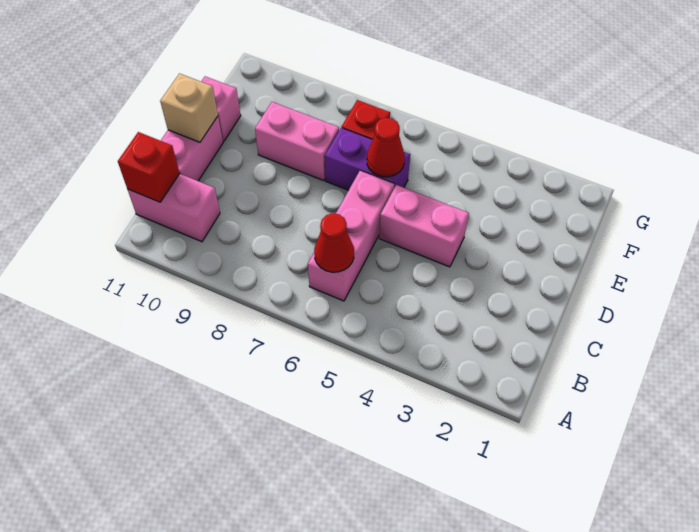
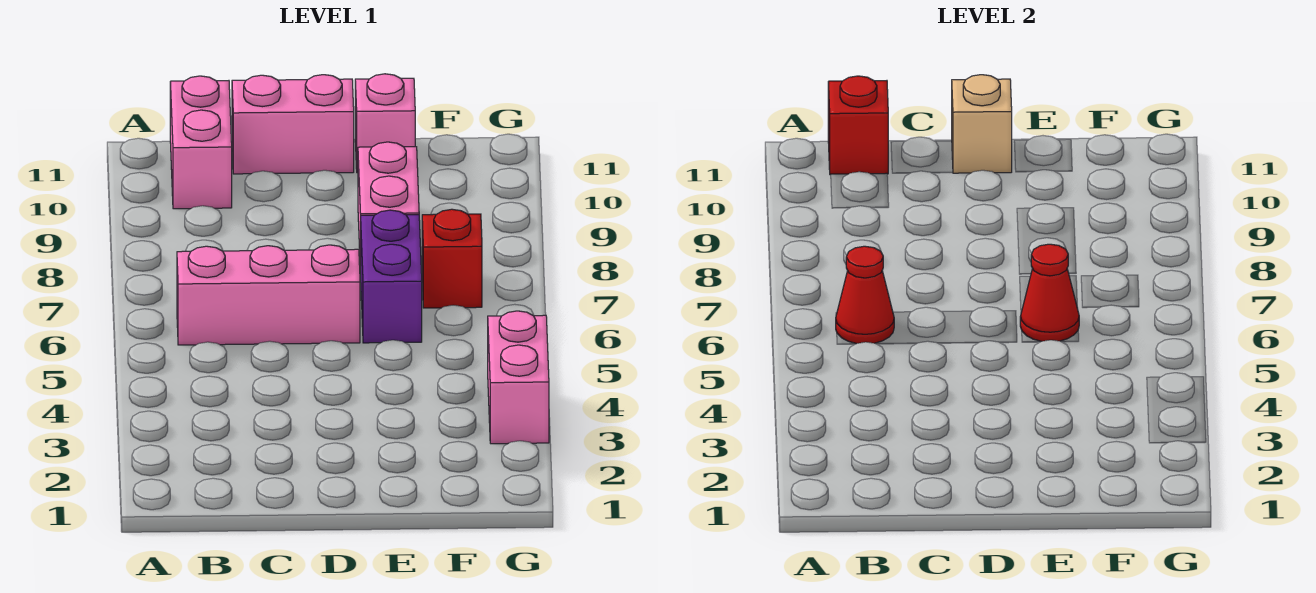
pink 1x2 brick [379,185,469,267] -> pink 1x2 brick moved to [488,311,549,444]

